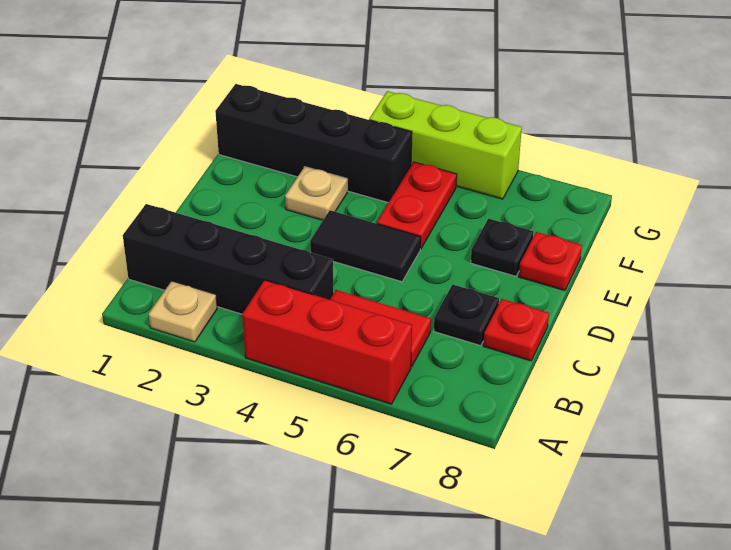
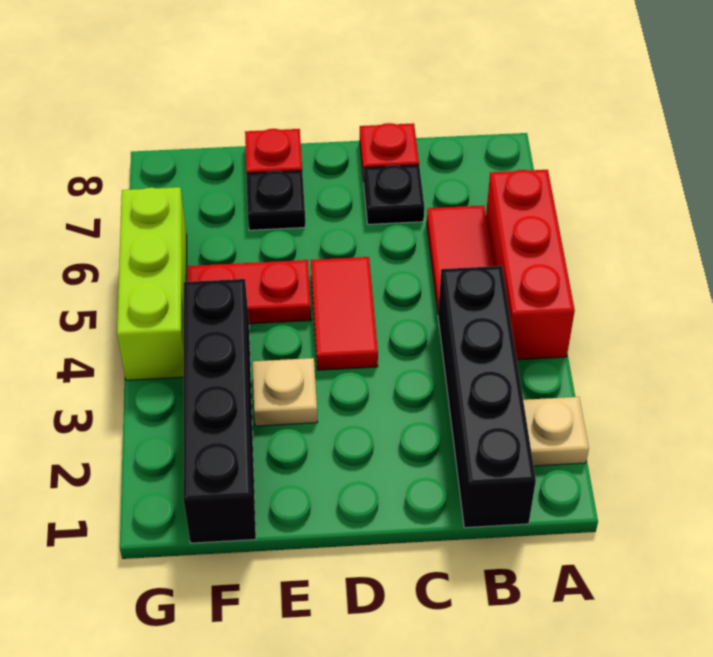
black 1x2 tile [310,210,421,282] -> red 1x2 tile [311,257,378,370]

